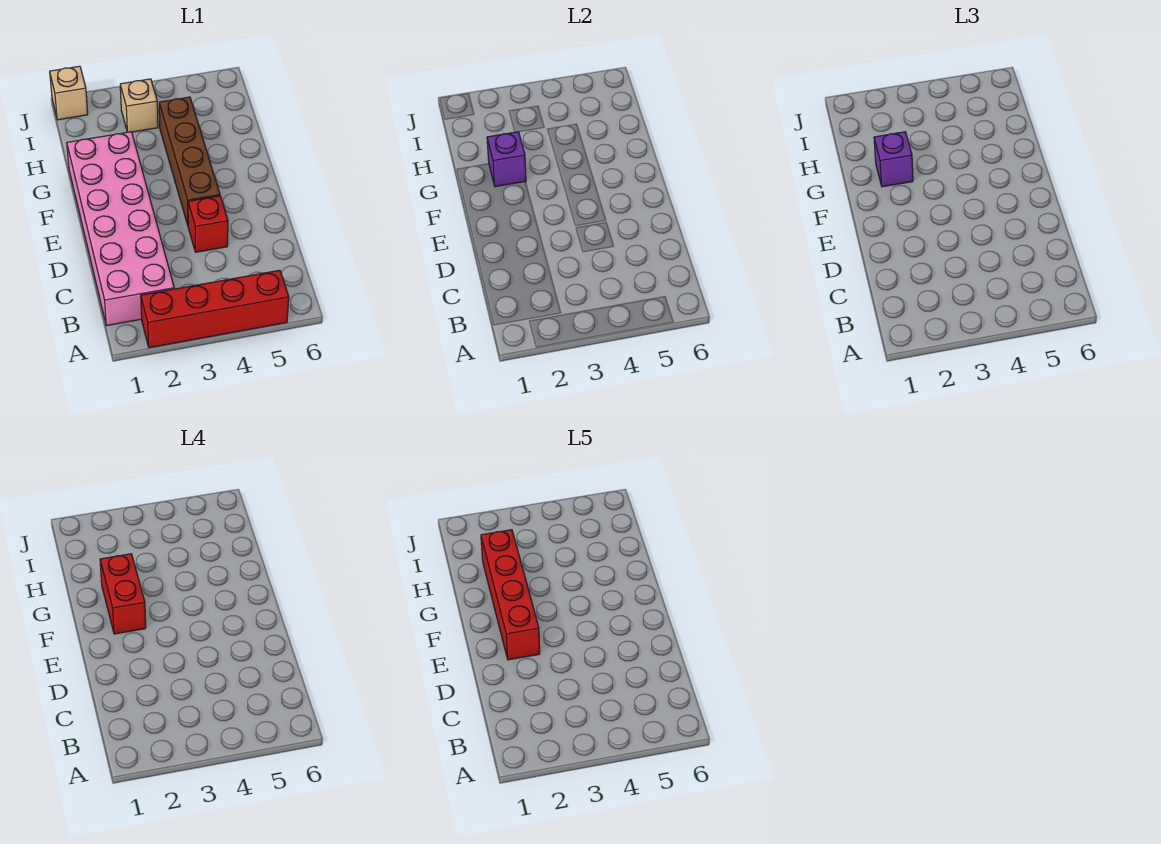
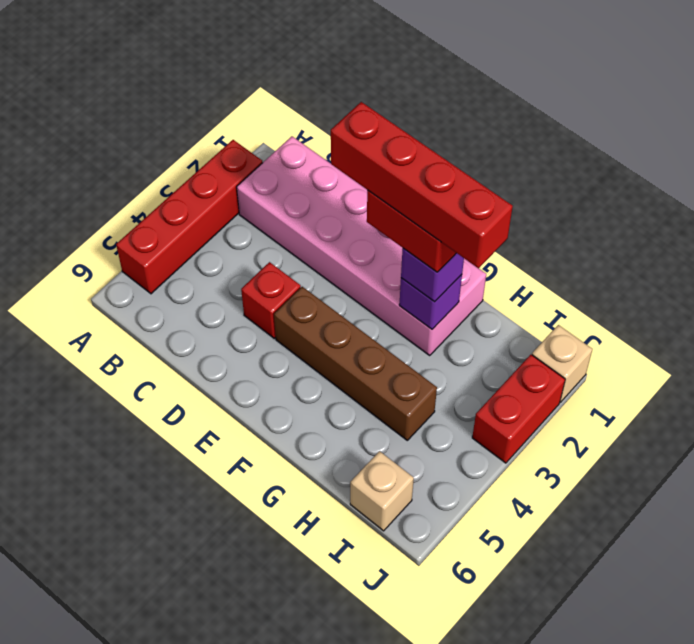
tan 1x1 brick [120,79,158,132] -> tan 1x1 brick moved to [350,451,414,531]
none -> red 1x2 brick [472,355,565,463]

